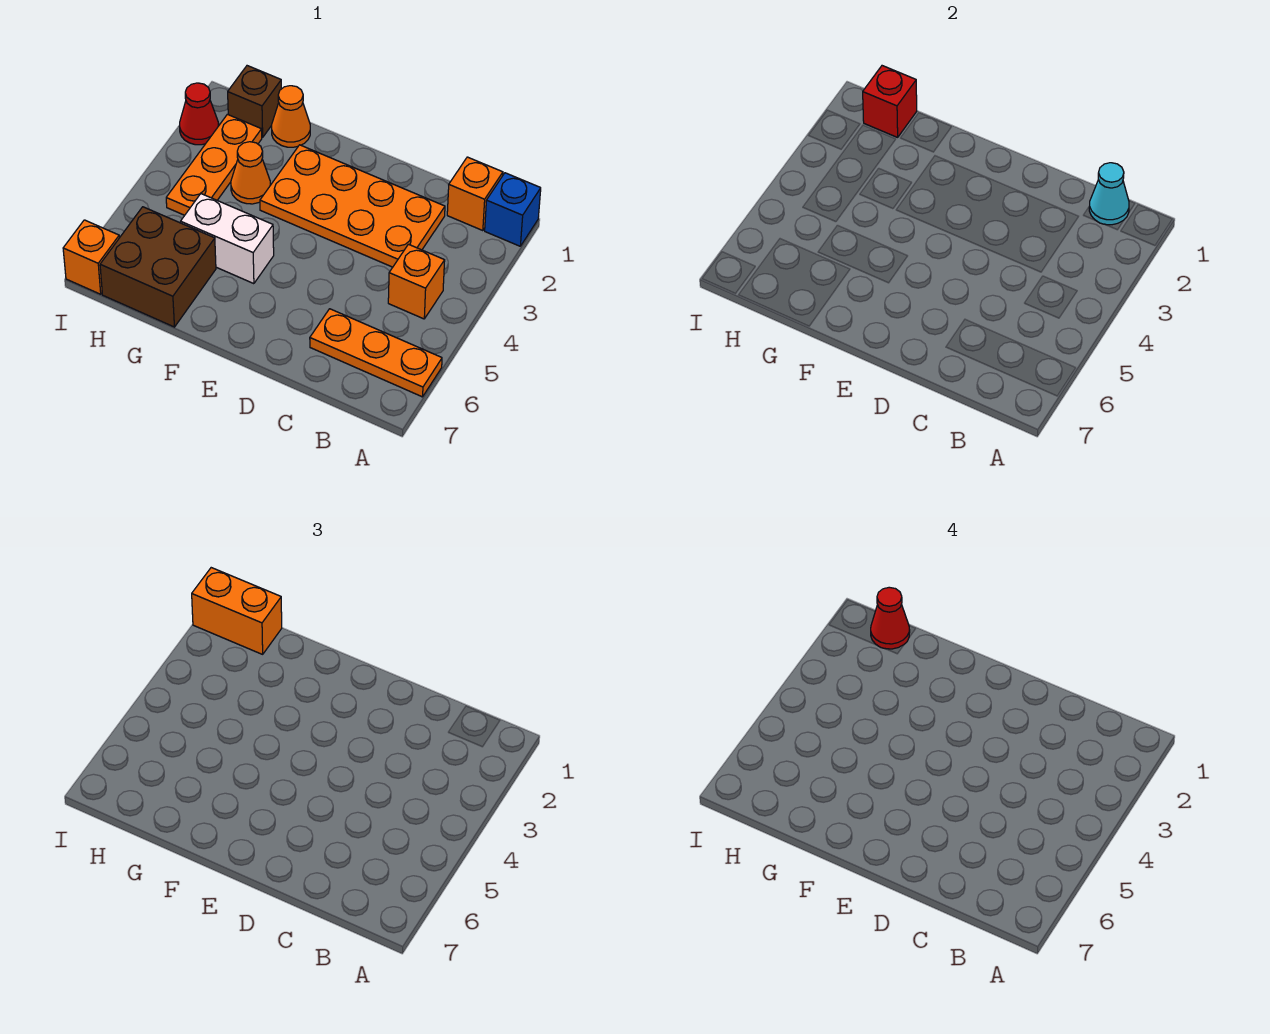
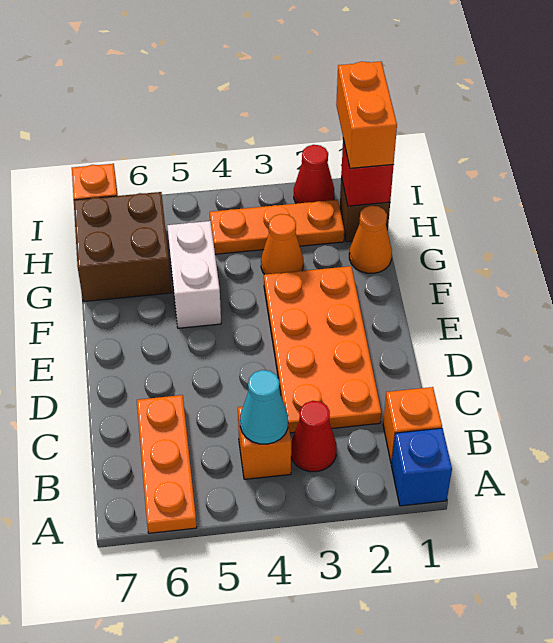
cyan 1x1 cone [1089,163,1129,225] -> cyan 1x1 cone moved to [240,370,288,444]
red 1x1 cone [871,587,910,649] -> red 1x1 cone moved to [291,401,337,472]

